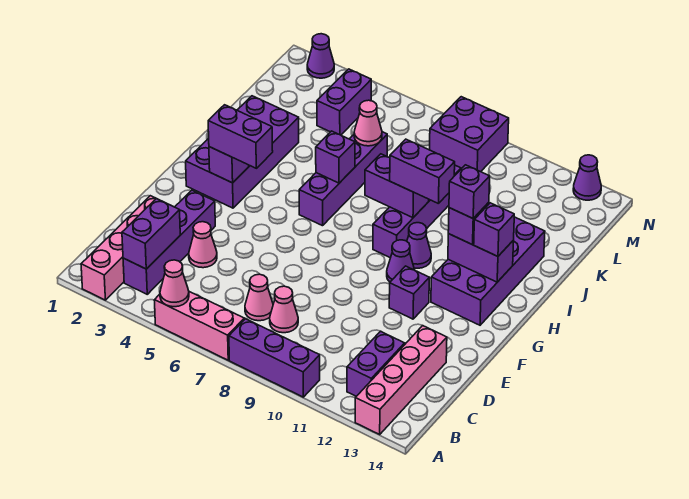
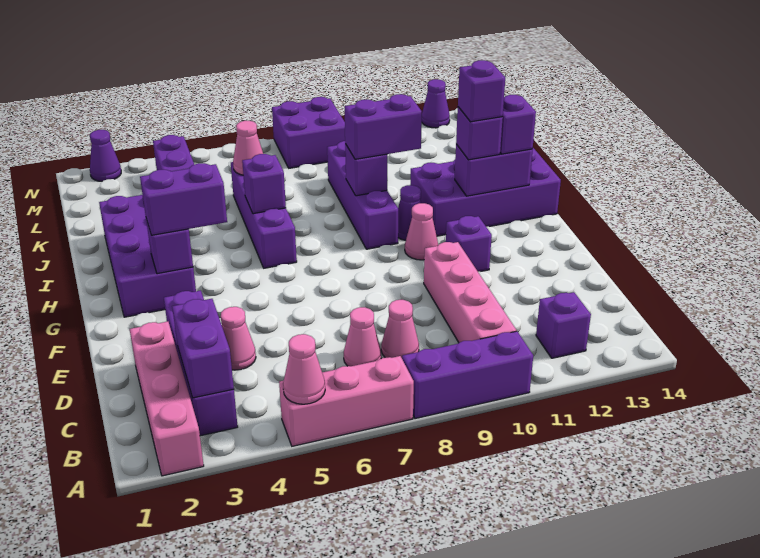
pink 1x4 brick [355,326,447,434] -> pink 1x4 brick moved to [424,242,517,343]
purple 1x2 brick [347,331,405,396] -> purple 1x1 brick [536,292,591,358]
purple 1x1 cone [387,240,414,282] -> pink 1x1 cone [405,203,438,260]
purple 2x4 brick [431,217,545,325] -> purple 2x4 brick turned to [411,148,561,236]
purple 1x2 brick [365,154,429,218] -> purple 1x1 brick [345,144,387,196]

